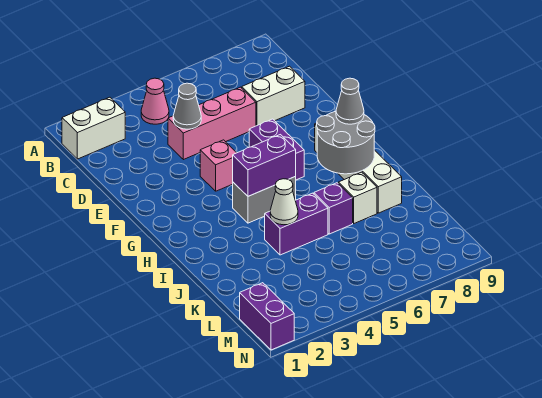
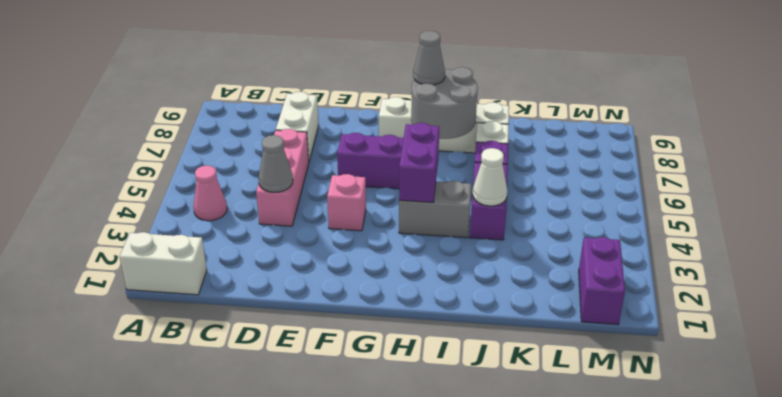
white 1x2 brick [62,97,125,159] -> white 1x2 brick turned to [120,232,207,295]
grey 1x2 brick [233,177,296,223] -> grey 1x2 brick turned to [399,181,471,238]
purple 1x2 brick [240,283,294,350] -> purple 1x2 brick turned to [579,237,625,325]

